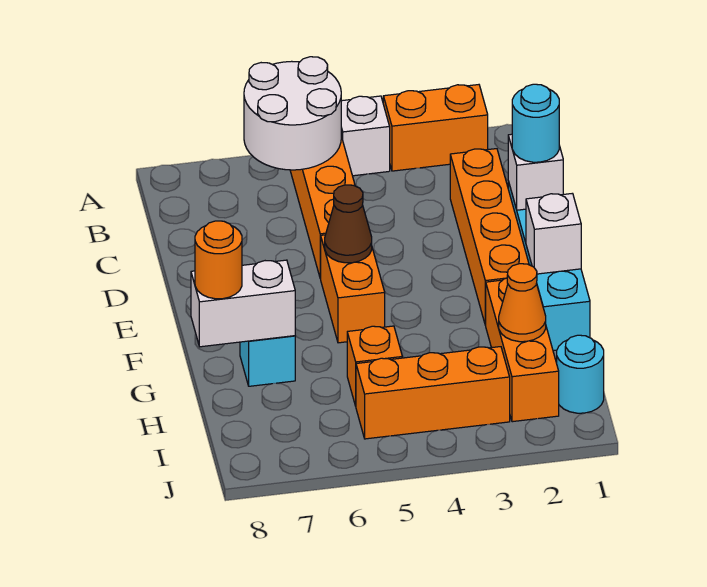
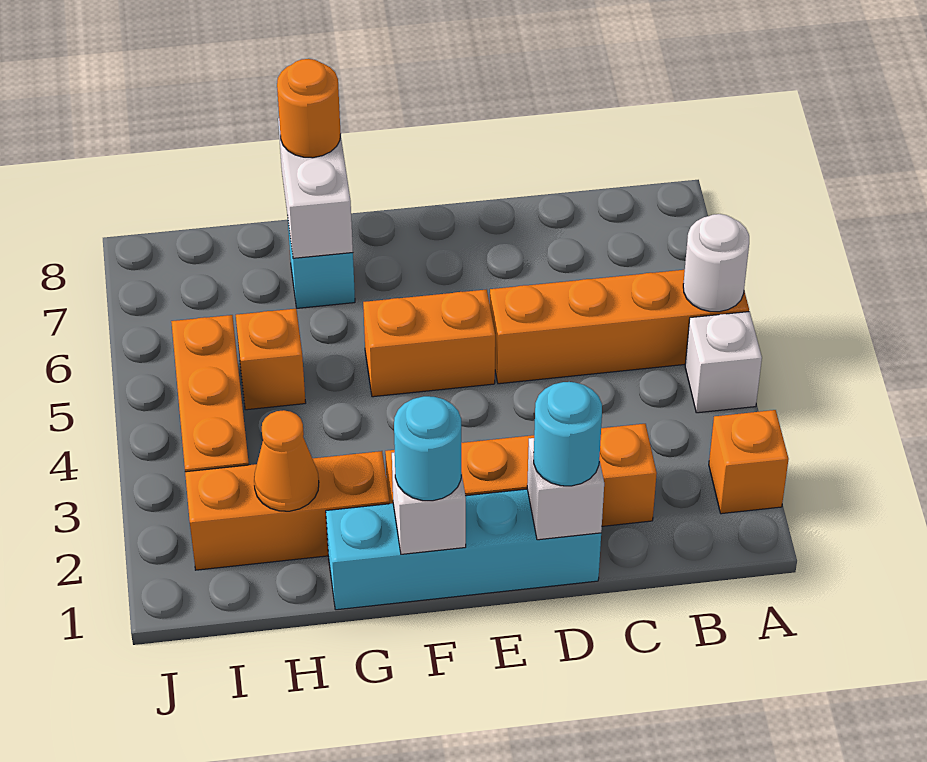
orange 1x2 brick [383,85,488,171] -> orange 1x1 brick [709,410,789,514]
white 2x2 round brick [244,57,341,170] -> white 1x1 round brick [683,214,749,312]
brown 1x1 cone [325,185,372,263] -> none
cyan 1x1 round brick [557,335,604,413] -> cyan 1x1 round brick moved to [394,396,461,501]

